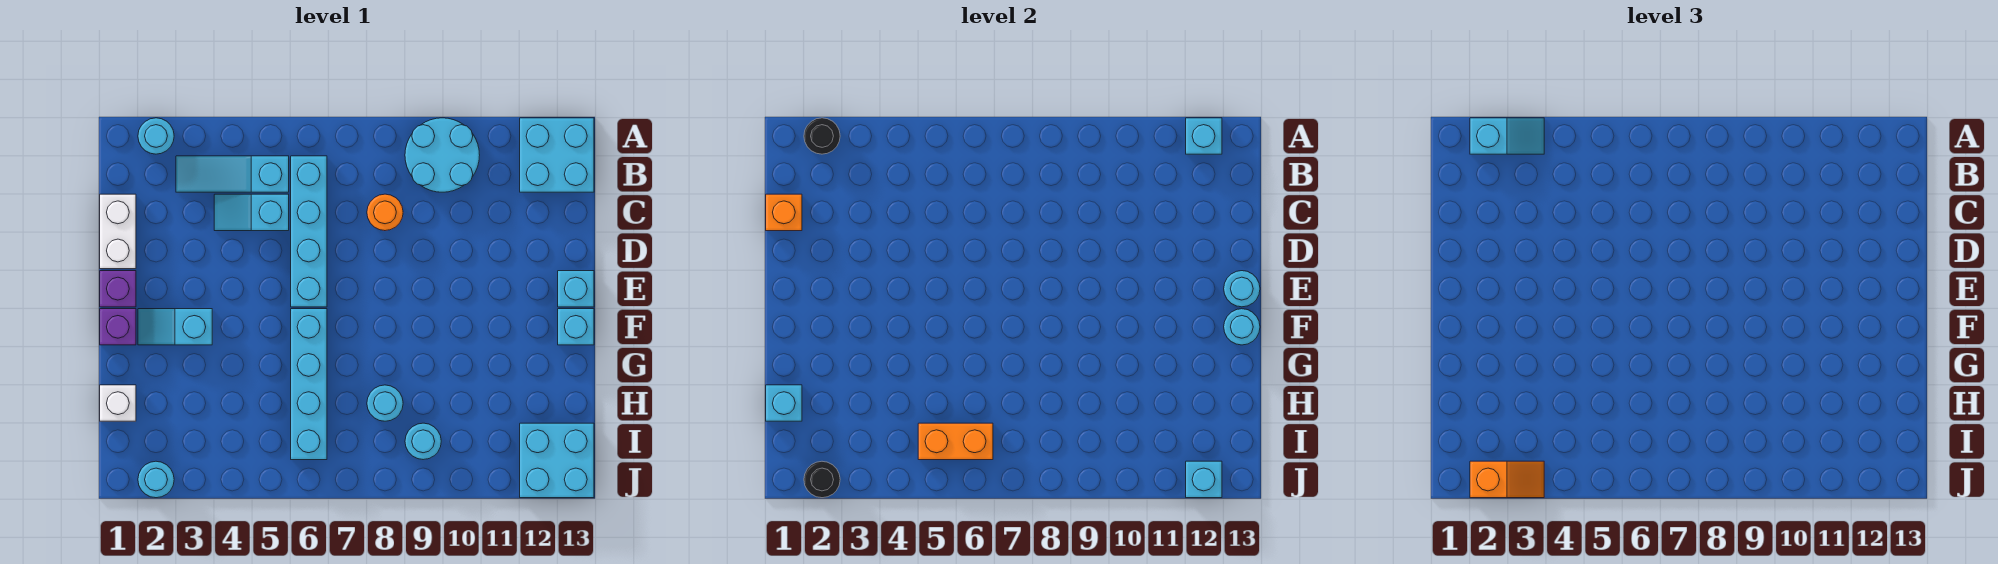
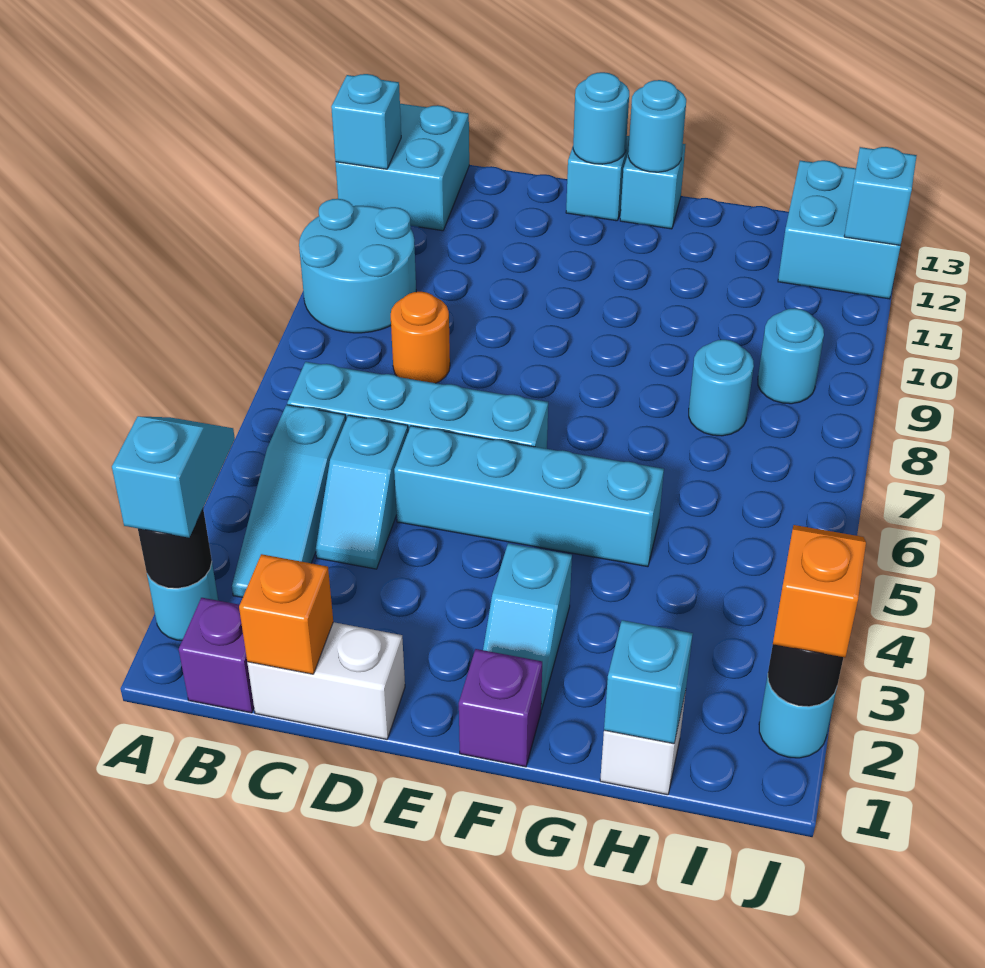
purple 1x1 brick [100,271,136,307] -> purple 1x1 brick moved to [179,598,254,713]
cyan 1x4 brick [291,309,327,460] -> cyan 1x4 brick moved to [394,426,664,567]
orange 1x2 brick [918,423,993,460] -> none

